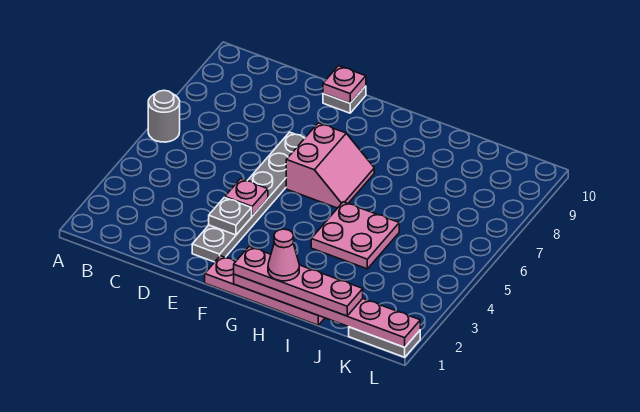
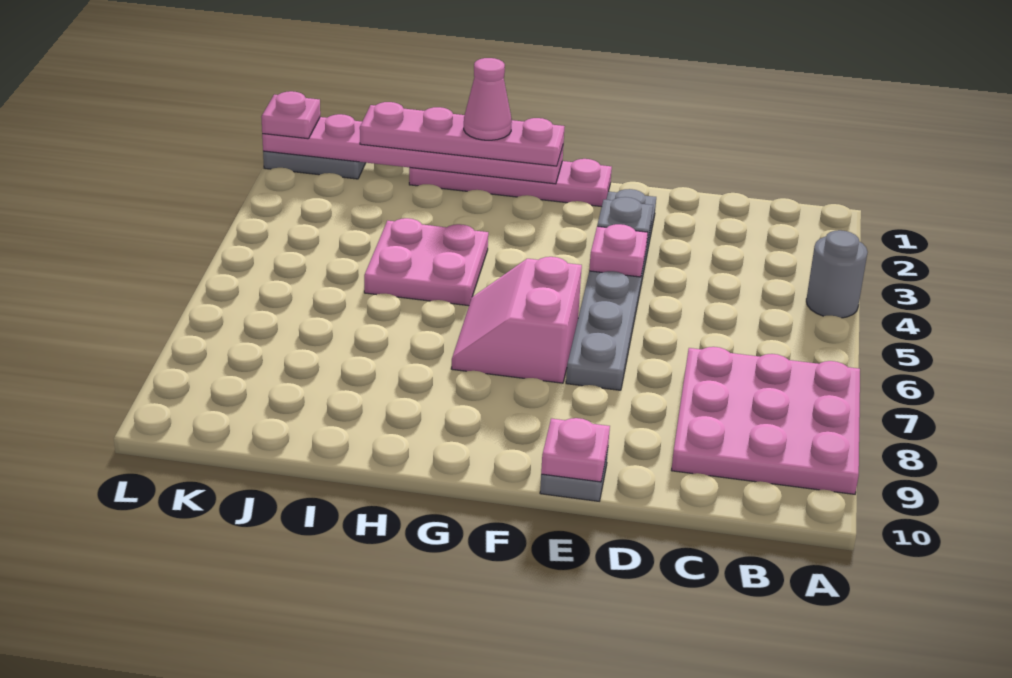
grey 1x1 round brick [148,90,180,142] -> grey 1x1 round brick moved to [806,230,867,318]
none -> pink 3x3 plate [671,347,860,494]
none -> pink 1x1 plate [261,91,320,139]

